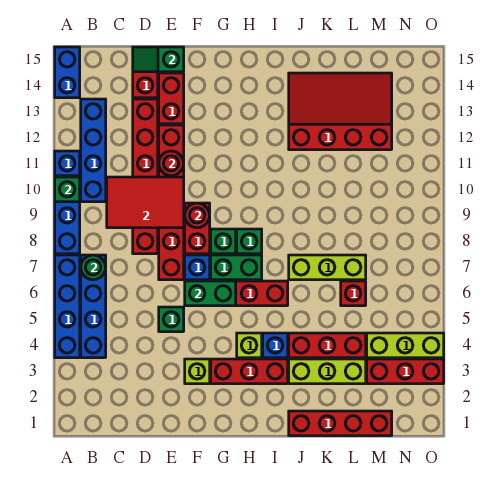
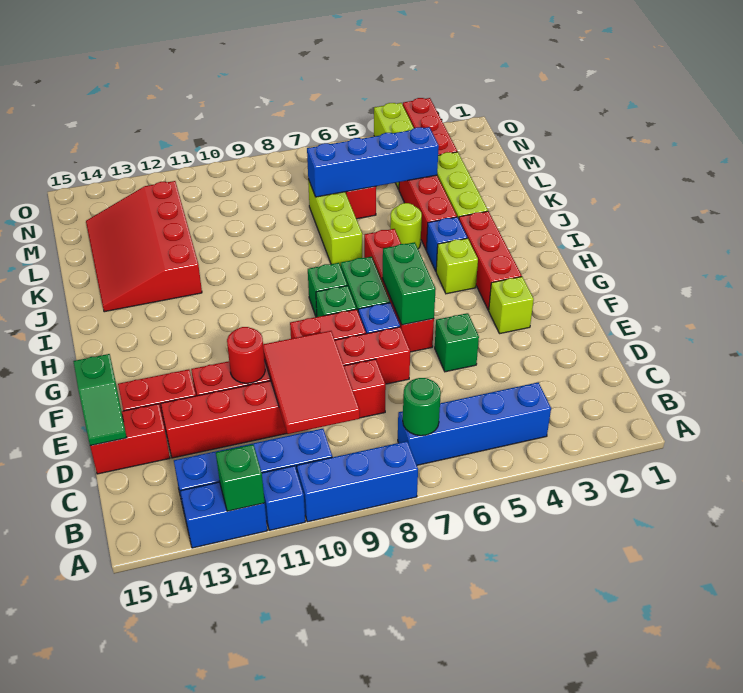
blue 1x4 brick [55,255,80,358] -> blue 1x4 brick moved to [307,127,439,197]
green 1x1 brick [55,177,80,202] -> green 1x1 brick moved to [216,444,265,511]
blue 1x2 brick [55,47,80,98] -> blue 1x2 brick moved to [181,482,267,548]
red 1x1 round brick [185,203,209,228] -> none
red 1x4 brick [289,411,392,436] -> none
none -> lime 1x1 round brick [390,203,422,249]

